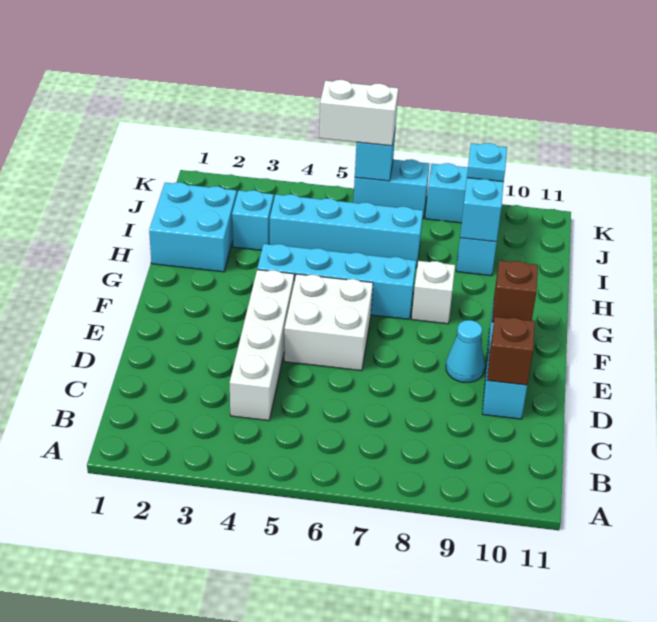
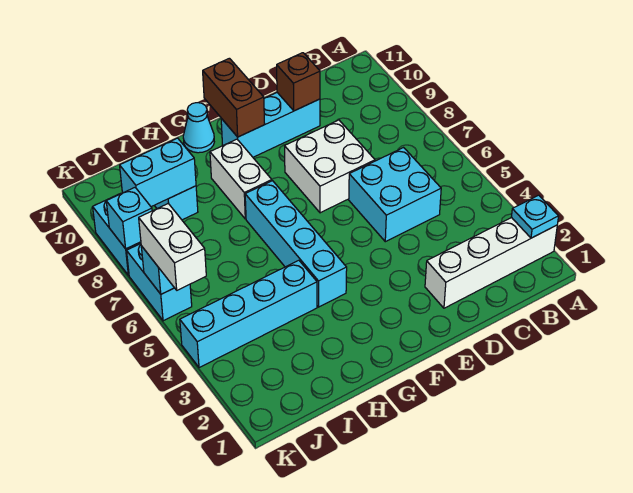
white 1x4 brick [230,270,294,421] -> white 1x4 brick moved to [425,218,557,308]
white 2x2 brick [284,274,373,371] -> white 2x2 brick moved to [285,120,375,213]
cyan 1x1 cone [446,320,485,382] -> cyan 1x1 cone moved to [183,103,214,153]
brown 1x1 brick [492,261,538,322] -> brown 1x2 brick [203,58,265,137]
white 1x1 brick [412,261,455,324] -> white 1x2 brick [210,139,272,219]
cyan 2x2 brick [149,182,237,272] -> cyan 2x2 brick moved to [349,148,441,242]
cyan 1x1 brick [232,190,274,250] -> cyan 1x1 brick moved to [106,188,152,249]
cyan 1x4 brick [270,194,423,267] -> cyan 1x4 brick turned to [180,260,317,368]
cyan 1x1 plate [467,143,507,182] -> cyan 1x1 plate moved to [512,195,559,238]

